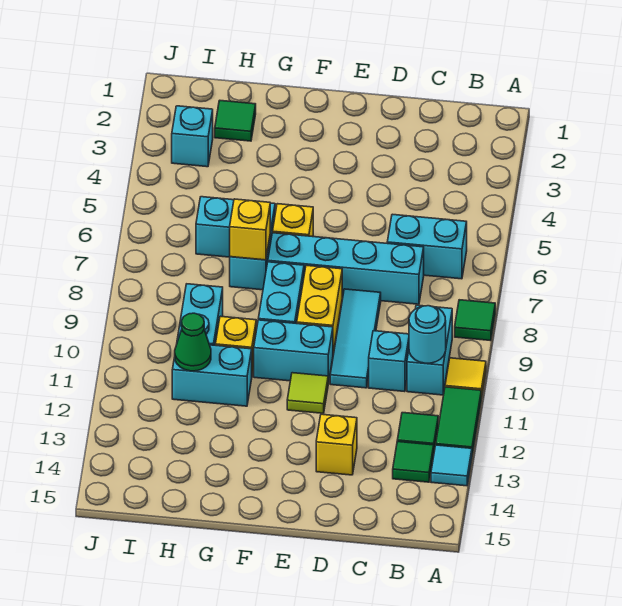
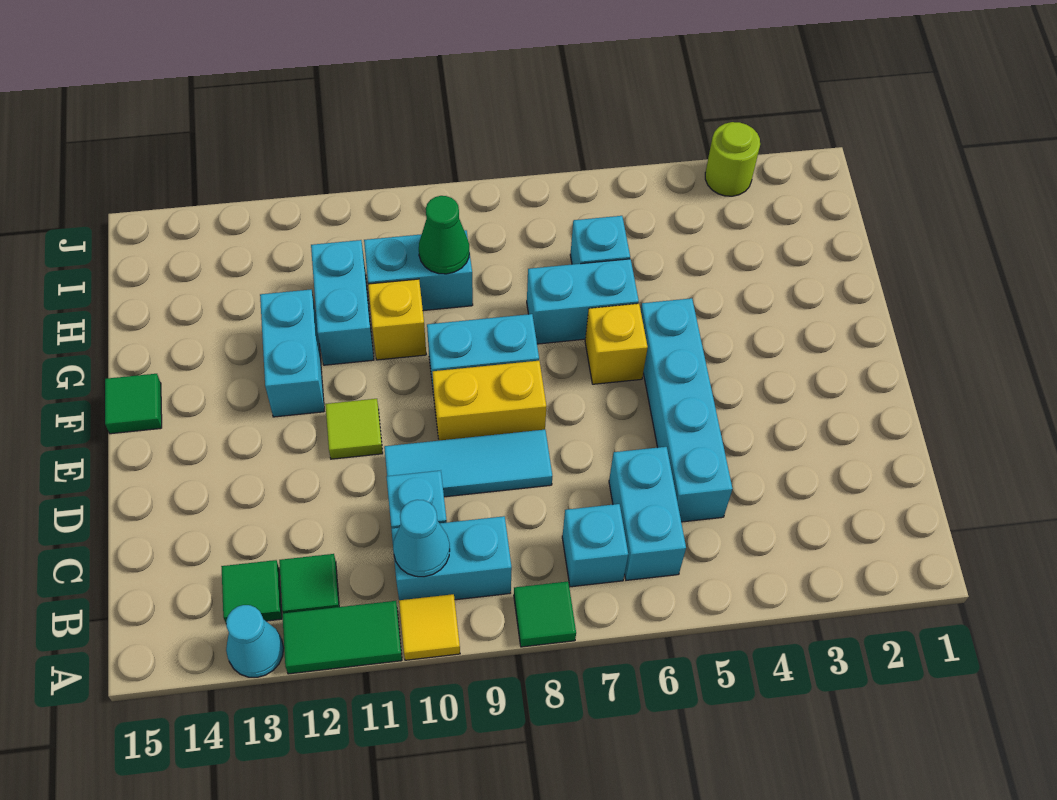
cyan 1x1 tile [431,445,472,486] -> cyan 1x1 cone [226,605,284,677]
cyan 1x1 round brick [409,306,446,363] -> cyan 1x1 cone [393,500,450,577]
cyan 1x4 brick [268,233,424,304] -> cyan 1x4 brick moved to [641,298,733,522]
yellow 1x1 brick [316,414,357,475] -> none
cyan 1x2 brick [254,320,333,384] -> cyan 1x2 brick moved to [260,290,324,417]
yellow 1x1 brick [230,199,270,260] -> none
green 1x1 tile [215,101,256,141] -> green 1x1 tile moved to [105,374,162,434]
green 1x1 cone [175,313,211,371] -> green 1x1 cone moved to [419,196,469,274]
cyan 1x1 brick [172,106,213,167] -> cyan 1x1 brick moved to [562,504,628,587]
none -> lime 1x1 round brick [705,122,760,196]

